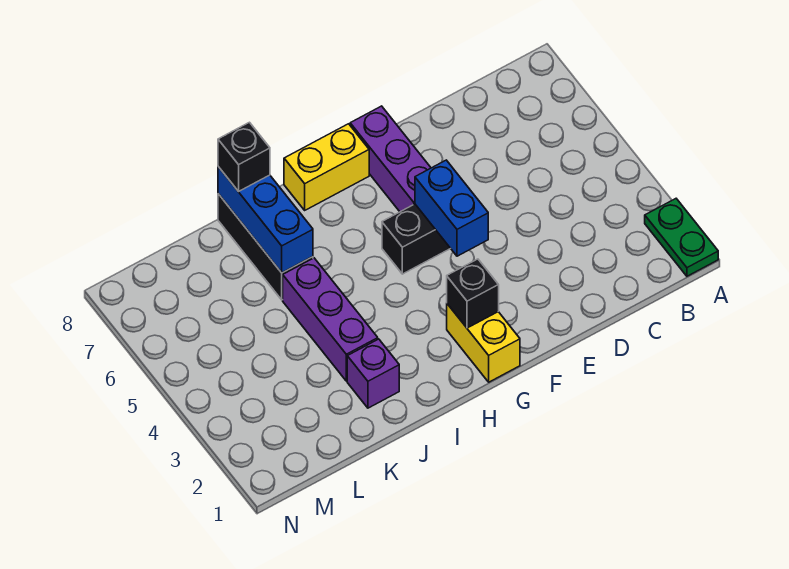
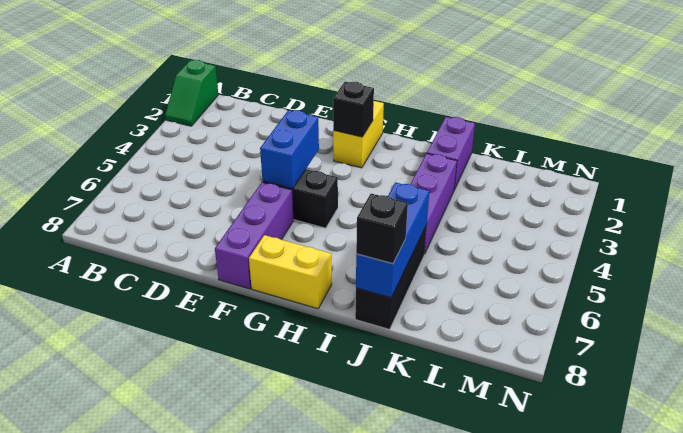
green 1x2 plate [645,199,718,276] -> green 1x2 slope [165,60,218,126]
purple 1x1 brick [347,339,399,408] -> purple 1x2 brick [427,117,475,190]

